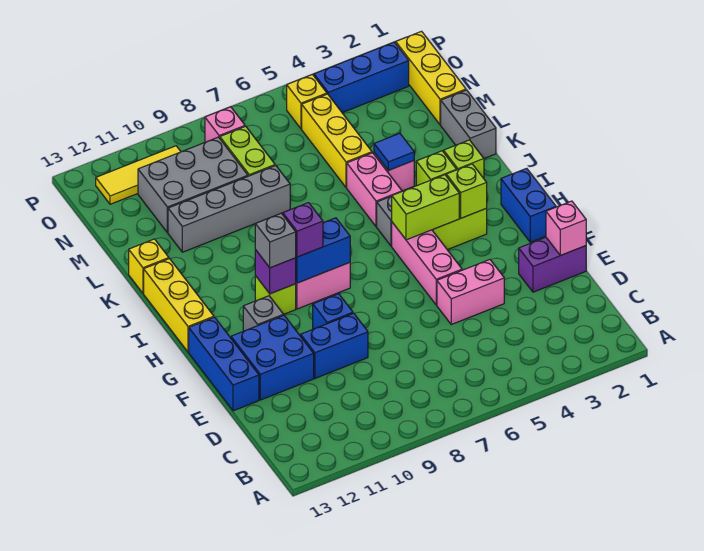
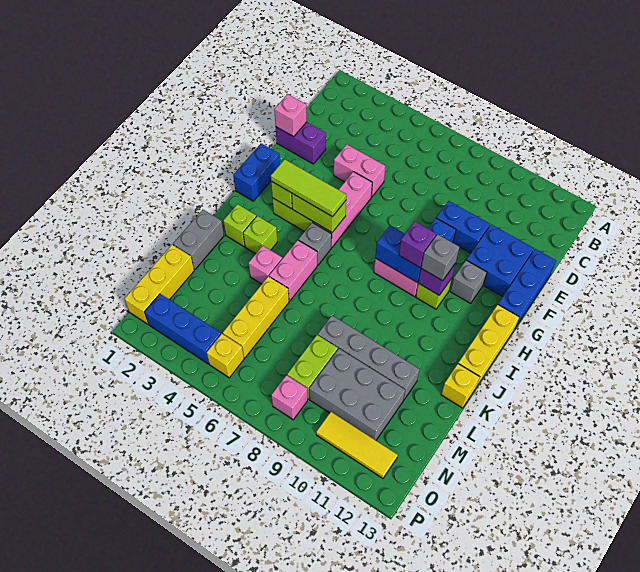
none -> lime 1x3 tile [271,159,346,217]
blue 1x1 tile [374,133,414,170] -> none

